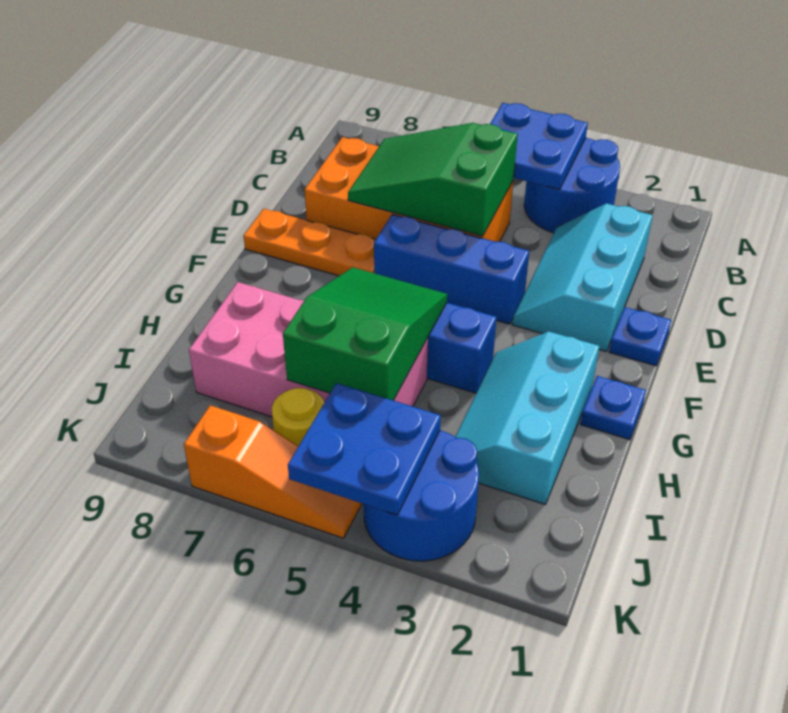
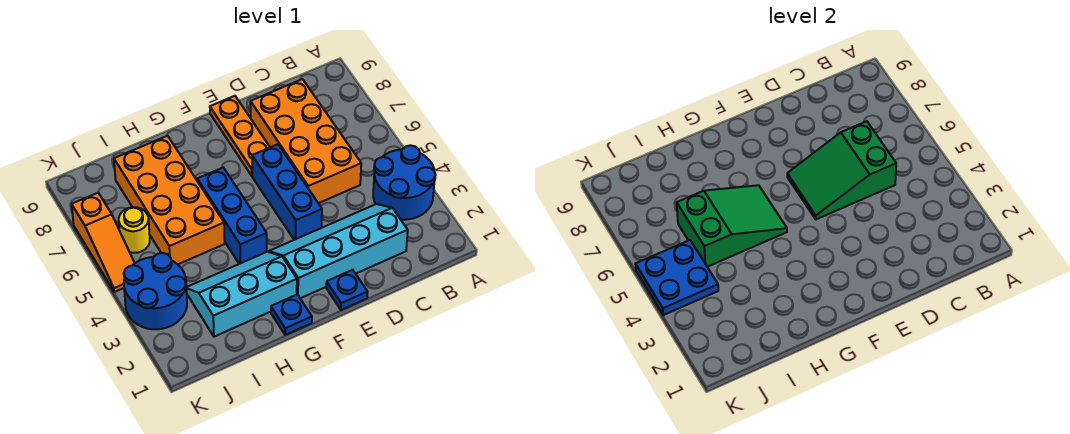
blue 2x2 plate [490,103,588,189] -> none
cyan 2x3 slope [512,203,653,352] -> cyan 2x4 slope [269,204,408,298]
green 2x3 slope [348,123,518,236] -> green 2x3 slope turned to [787,121,896,219]
pink 2x4 brick [189,282,428,417] -> orange 2x4 brick [114,136,225,264]

